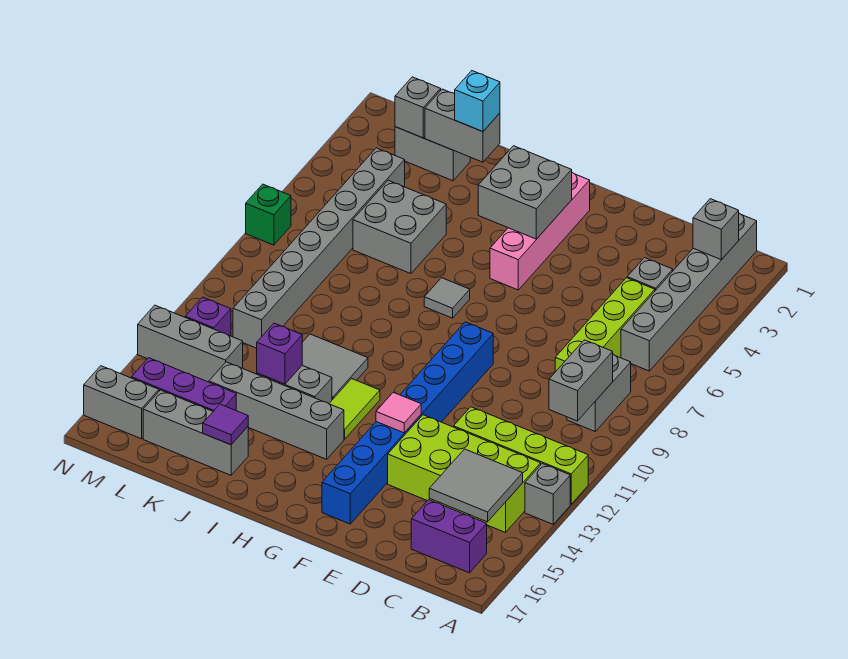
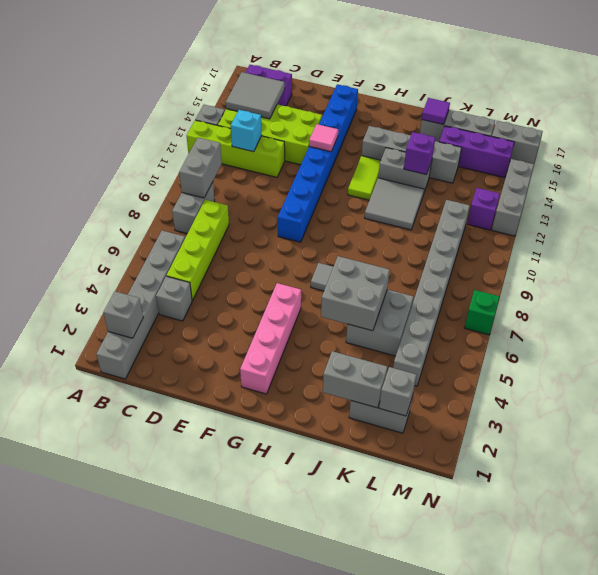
grey 2x2 brick [478,146,572,239] -> grey 2x2 brick moved to [321,256,390,331]
cyan 1x1 brick [455,71,500,132] -> cyan 1x1 brick moved to [231,110,262,152]
grey 1x3 brick [138,305,243,382] -> grey 1x3 brick turned to [492,159,534,236]

